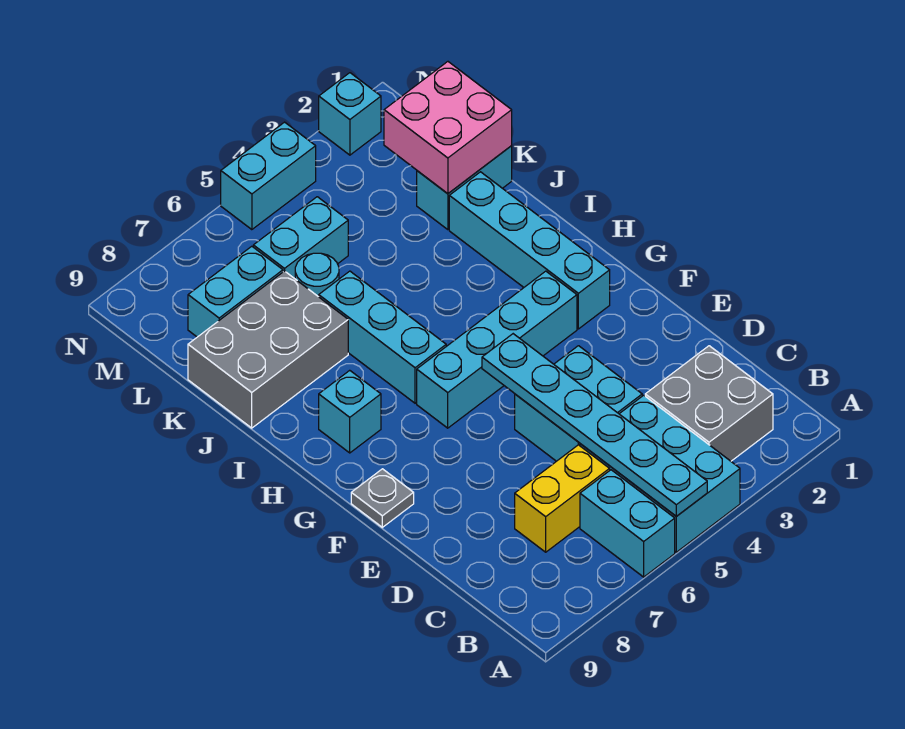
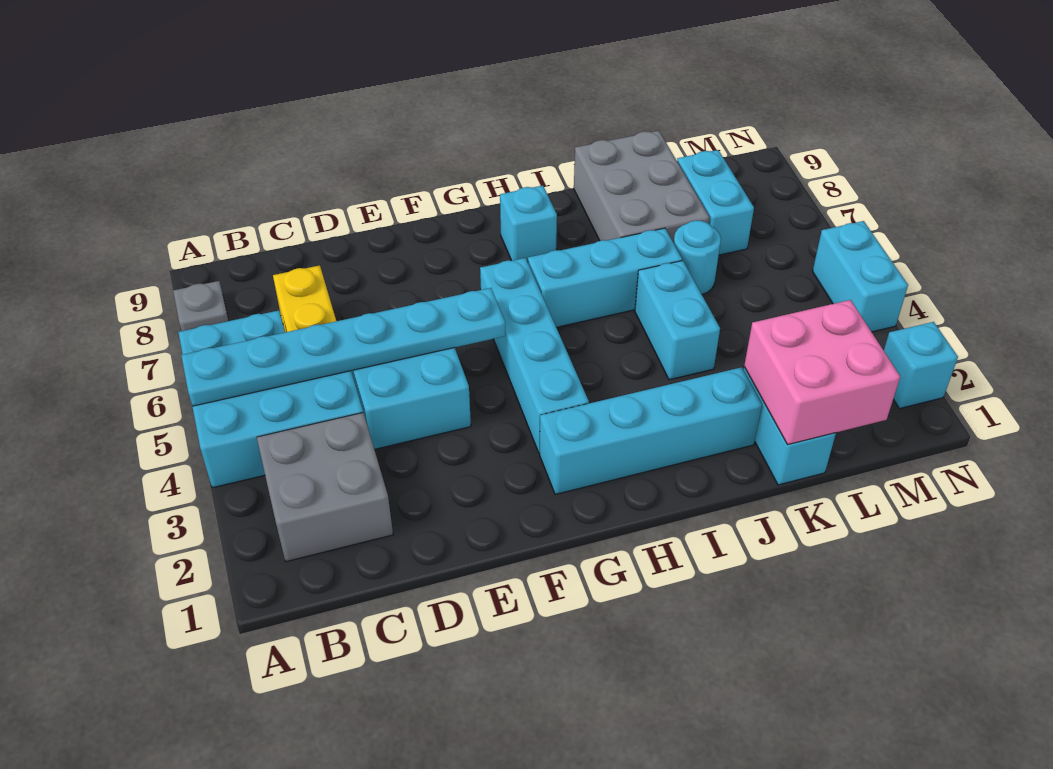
grey 1x1 plate [351,469,414,527] -> grey 1x1 plate moved to [173,281,229,331]
cyan 1x2 brick [253,197,348,279] -> cyan 1x2 brick moved to [635,261,720,380]

